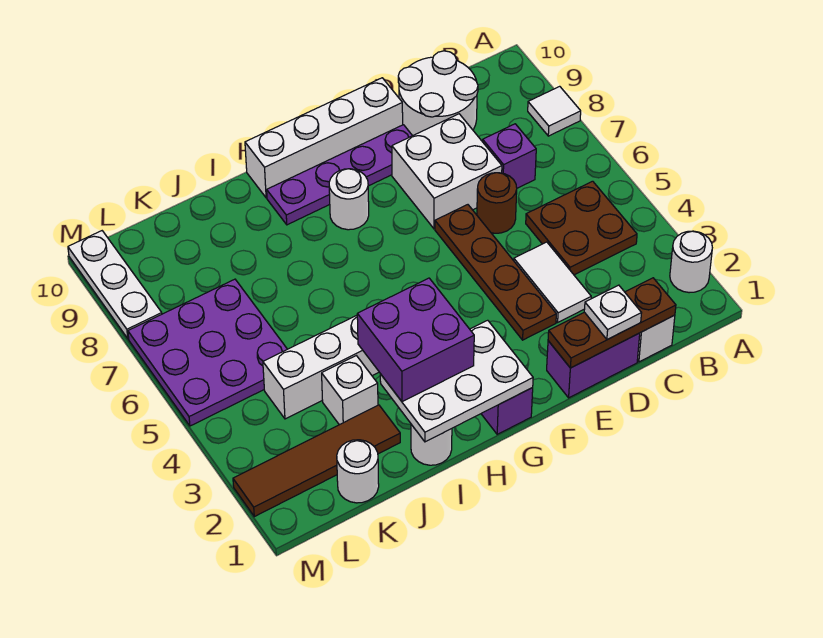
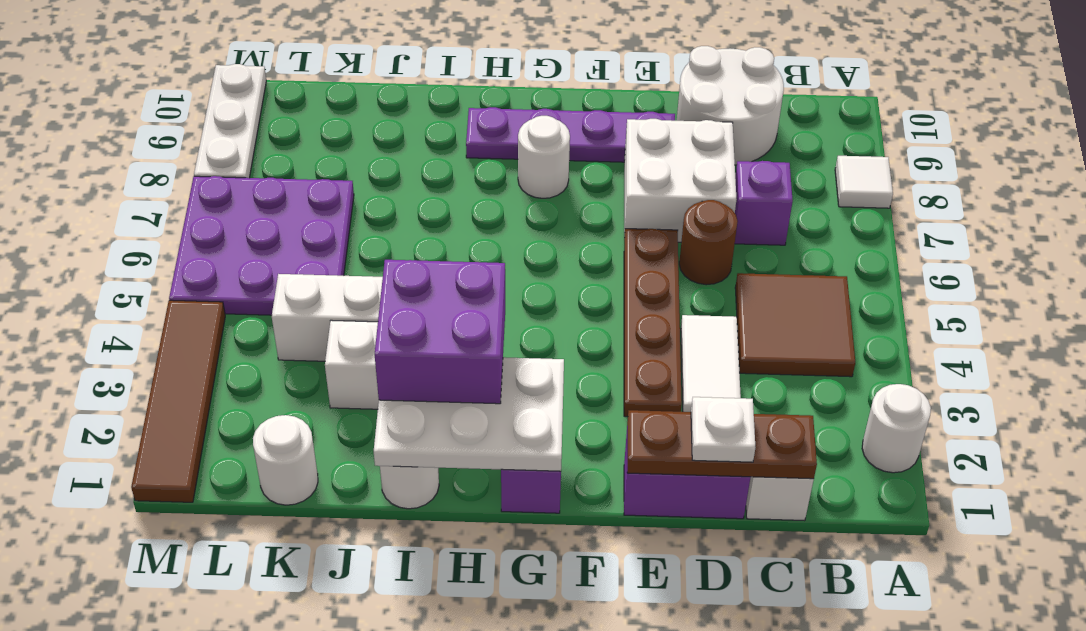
brown 2x2 plate [526,181,637,275] -> brown 2x2 tile [735,273,855,377]
white 1x4 brick [245,78,403,198] -> none
brown 1x4 tile [233,405,400,517] -> brown 1x4 tile turned to [131,300,225,502]

